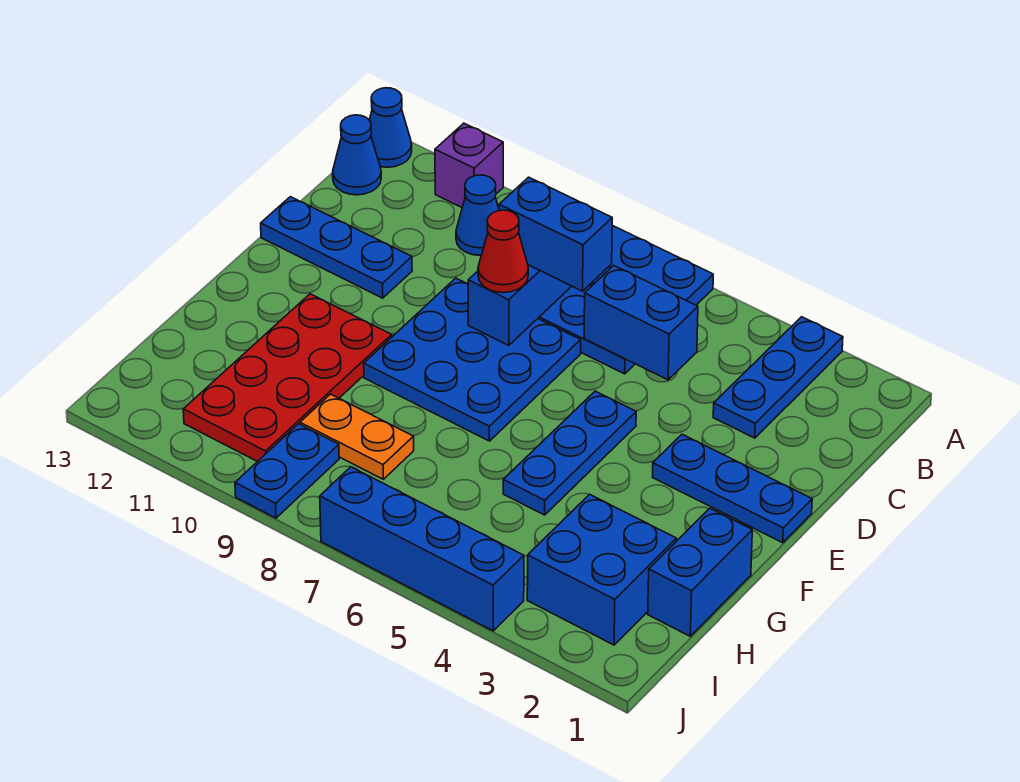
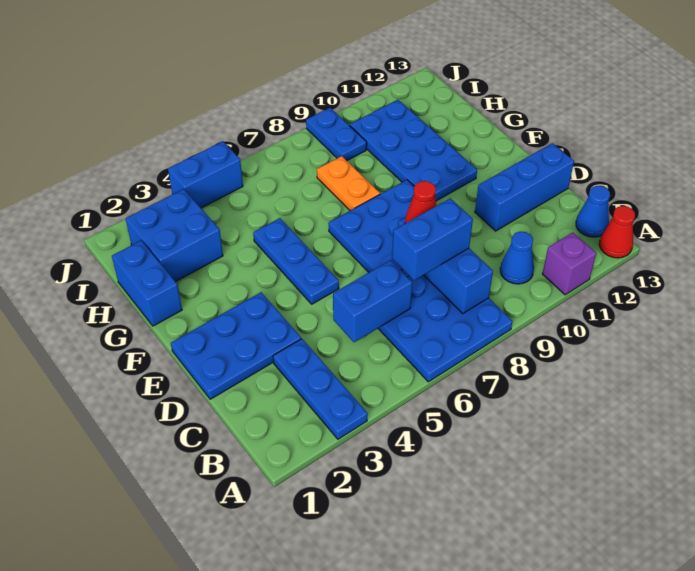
blue 1x1 cone [369,88,412,167] -> red 1x1 cone [599,206,635,258]
blue 1x3 plate [261,197,412,298] -> blue 1x3 brick [475,143,574,231]
blue 1x3 plate [653,434,812,543] -> blue 2x3 plate [171,292,301,399]
red 2x4 plate [183,294,392,462] -> blue 2x4 plate [350,100,477,201]
orange 1x2 plate [300,394,414,479] -> orange 1x2 plate turned to [317,156,380,211]
blue 1x4 brick [320,467,524,631] -> blue 1x2 brick [168,141,243,208]

